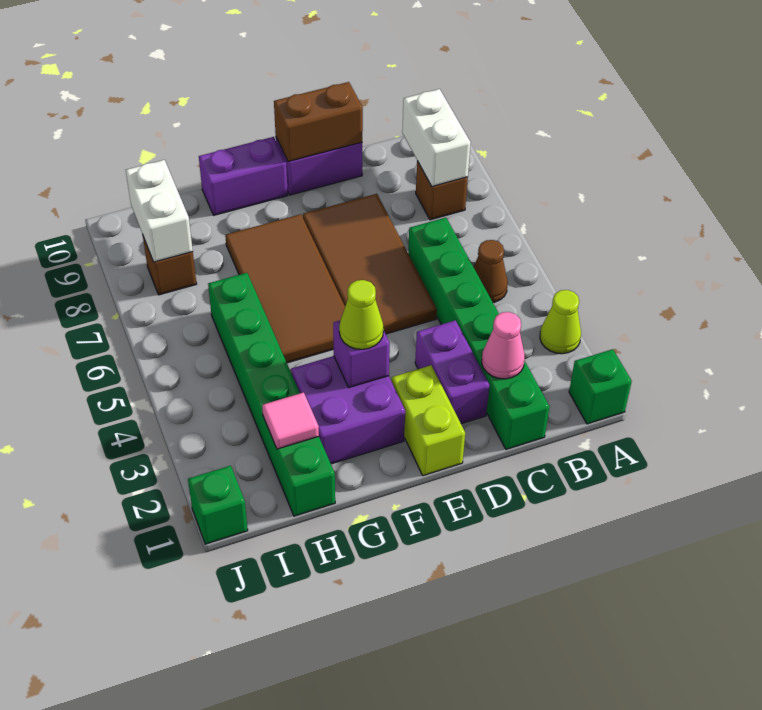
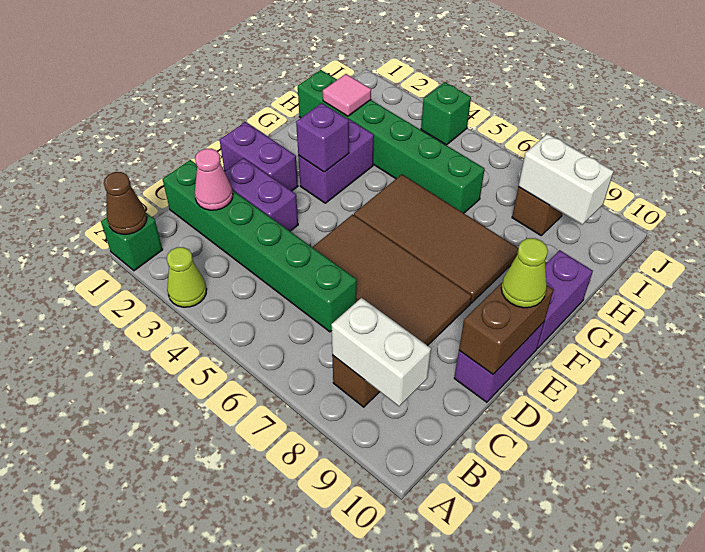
brown 1x1 cone [474,240,508,302] -> brown 1x1 cone moved to [104,172,147,234]
lime 1x2 brick [391,365,465,476] -> purple 1x2 brick [220,122,298,191]
purple 2x2 brick [291,356,405,464] -> purple 1x2 brick [298,119,374,203]
lime 1x1 cone [339,280,383,349] -> lime 1x1 cone moved to [501,238,548,308]
green 1x1 brick [188,466,248,544] -> green 1x1 brick moved to [421,82,471,145]

